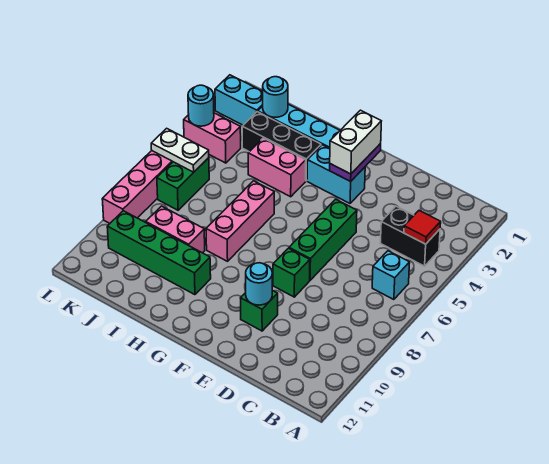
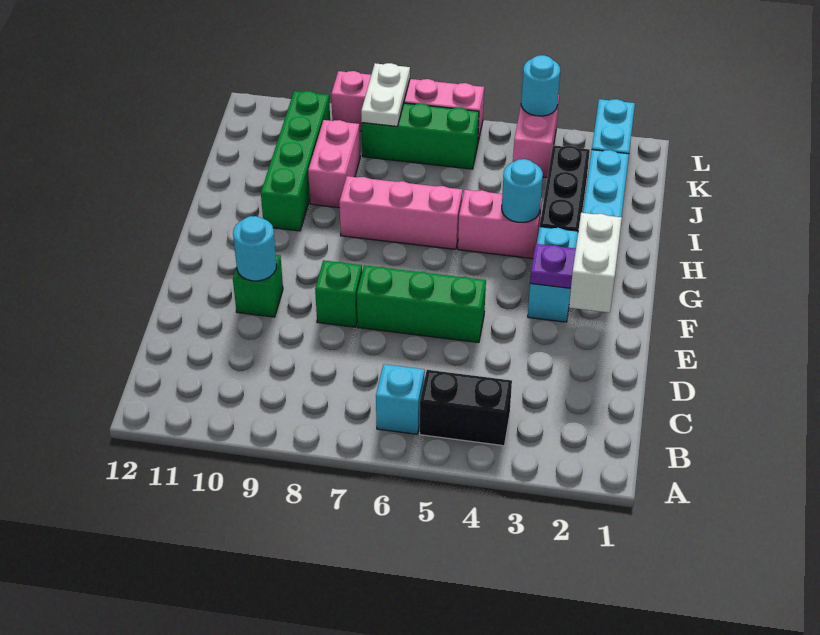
black 1x2 brick [381,206,440,266] -> black 1x2 brick turned to [420,370,512,446]
red 1x1 tile [404,211,441,244] -> none
white 1x2 brick [330,110,381,174] -> white 1x2 brick turned to [569,213,622,313]
pink 1x2 brick [248,138,306,197] -> pink 1x2 brick turned to [458,190,542,259]
cyan 1x1 round brick [263,77,288,117] -> cyan 1x1 round brick moved to [502,159,543,222]
green 1x2 brick [157,158,209,210] -> green 1x3 brick [362,103,479,169]
white 1x2 plate [151,128,209,172] -> white 1x2 plate moved to [361,63,410,126]

